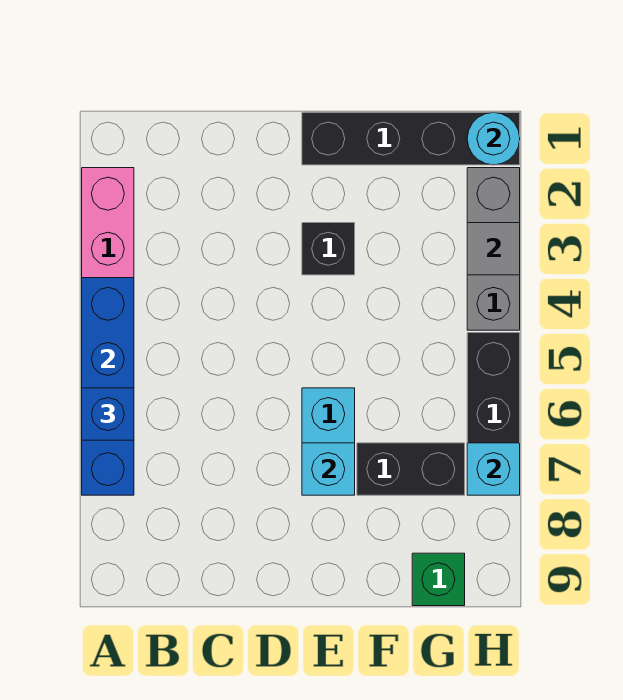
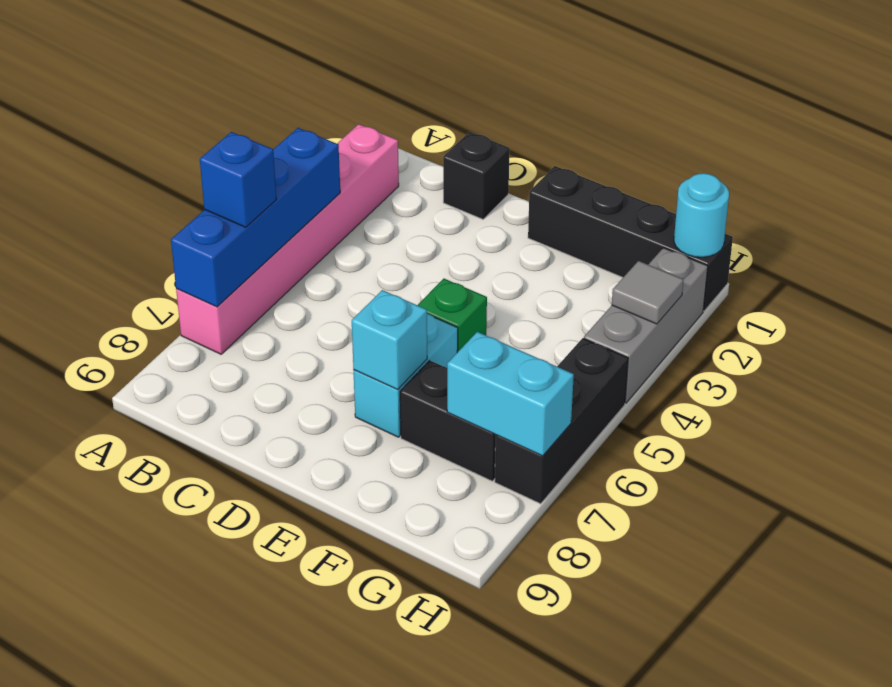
black 1x1 brick [302,223,355,275] -> black 1x1 brick moved to [443,132,510,219]
green 1x1 brick [412,553,465,606] -> green 1x1 brick moved to [418,279,487,352]
cyan 1x1 brick [467,443,520,495] -> cyan 1x2 brick [447,332,574,456]

